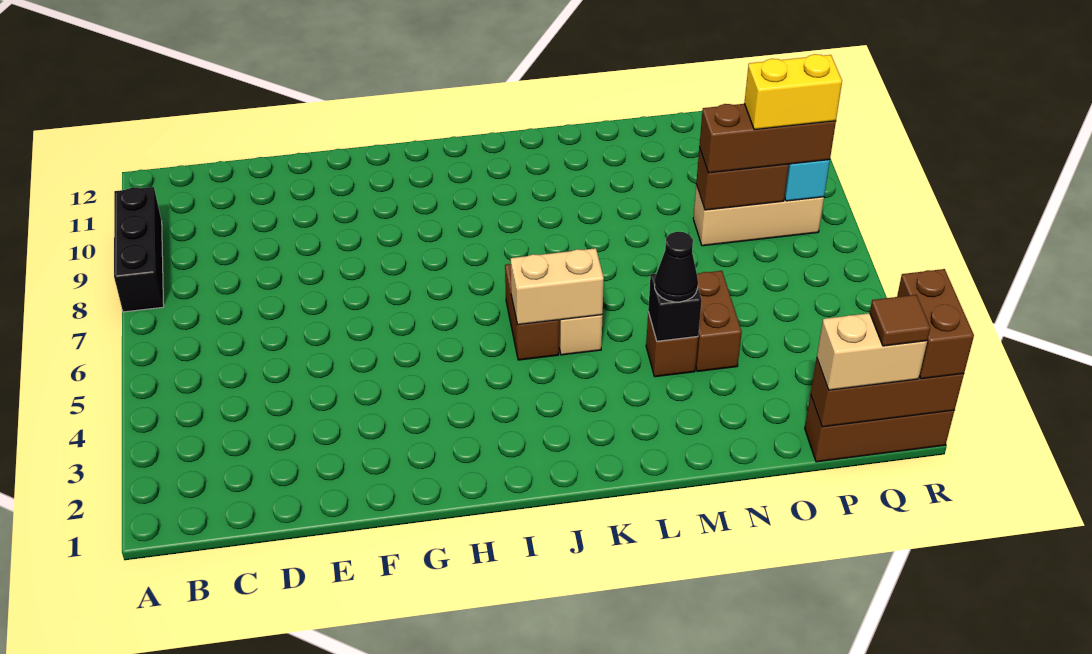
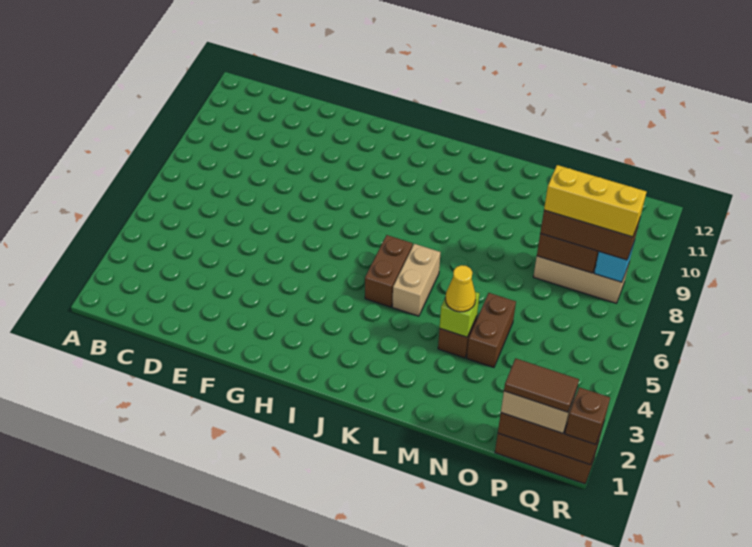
black 1x3 brick [114,187,164,312] -> none
tan 1x2 brick [511,248,604,325] -> none
black 1x1 brick [648,274,702,341] -> lime 1x1 brick [440,292,479,337]
black 1x1 cone [655,232,698,302] -> yellow 1x1 cone [445,265,476,312]
yellow 1x2 brick [744,54,842,130] -> yellow 1x3 brick [544,165,646,237]
brown 1x1 tile [870,295,930,346] -> brown 1x2 tile [504,358,579,412]
brown 1x2 brick [897,269,974,379] -> brown 1x1 brick [565,387,610,445]

